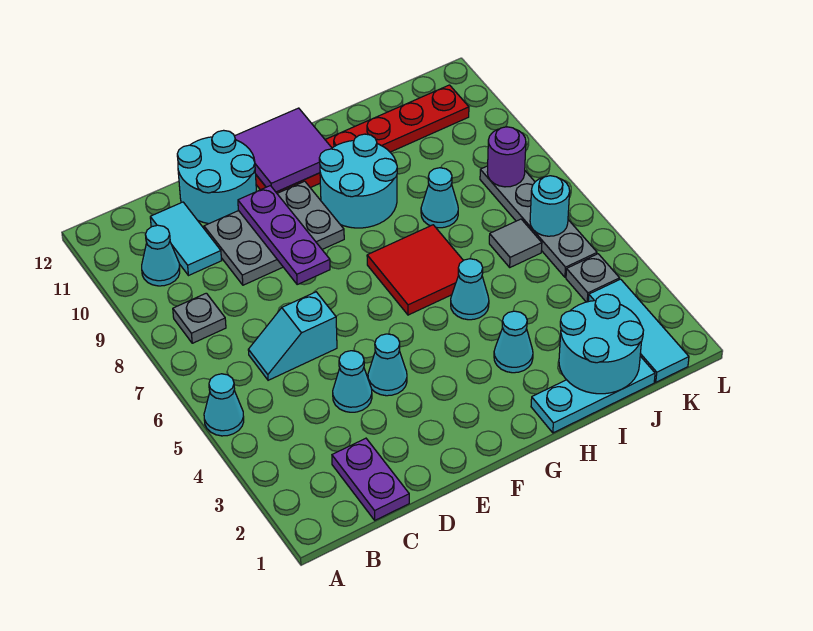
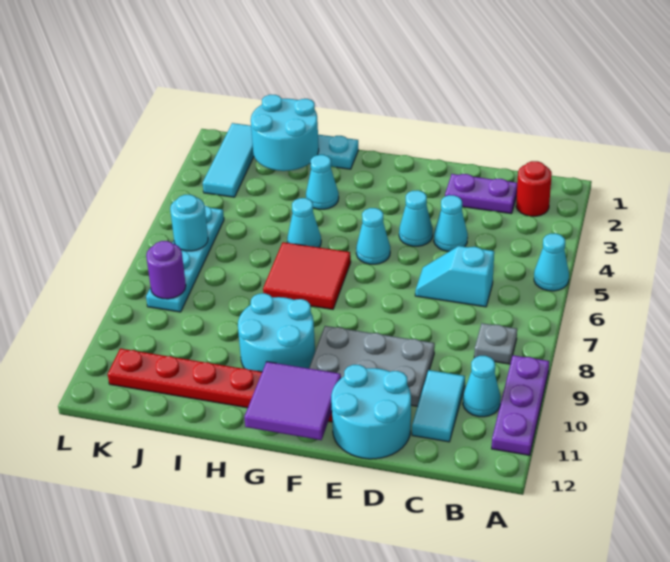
none -> red 1x1 round brick [516,161,552,216]
purple 1x2 plate [332,438,409,520] -> purple 1x2 plate turned to [445,174,517,214]
cyan 1x2 slope [248,292,337,380] -> cyan 1x2 slope turned to [415,246,494,307]
purple 1x3 plate [238,186,330,284] -> purple 1x3 plate moved to [492,355,549,455]
cyan 1x1 cone [421,168,458,228] -> cyan 1x1 cone moved to [356,208,390,264]
grey 1x1 tile [489,219,542,267] -> none
grey 1x1 plate [566,254,620,302] -> none
grey 1x4 plate [480,166,597,277] -> cyan 1x4 plate [146,206,224,312]

